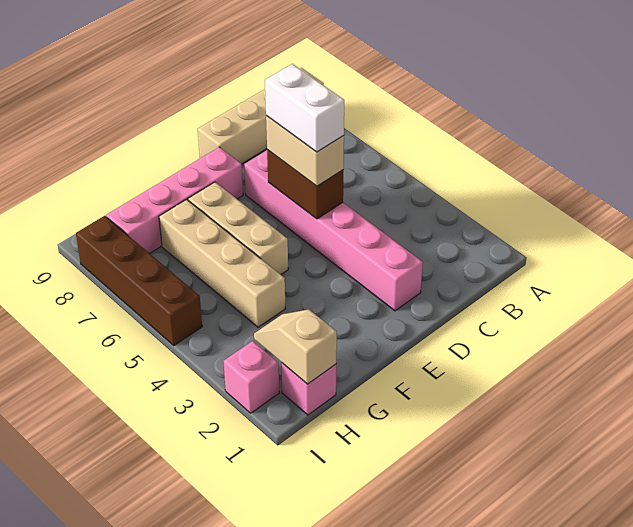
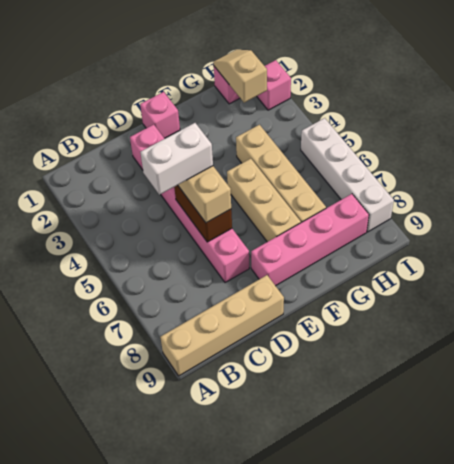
white 1x2 brick [265,64,344,152] -> white 1x2 brick turned to [140,123,213,195]
none -> pink 1x1 brick [140,92,180,138]
tan 1x2 slope [254,309,337,384] -> tan 1x2 slope turned to [214,50,267,103]
brown 1x4 brick [76,216,202,345] -> white 1x4 brick [301,118,394,232]

